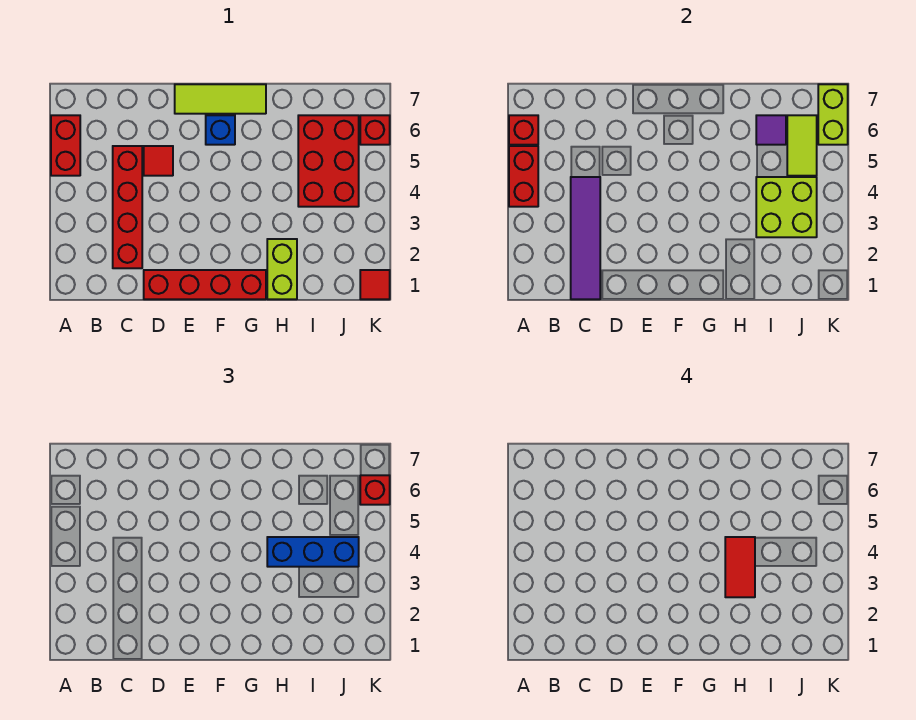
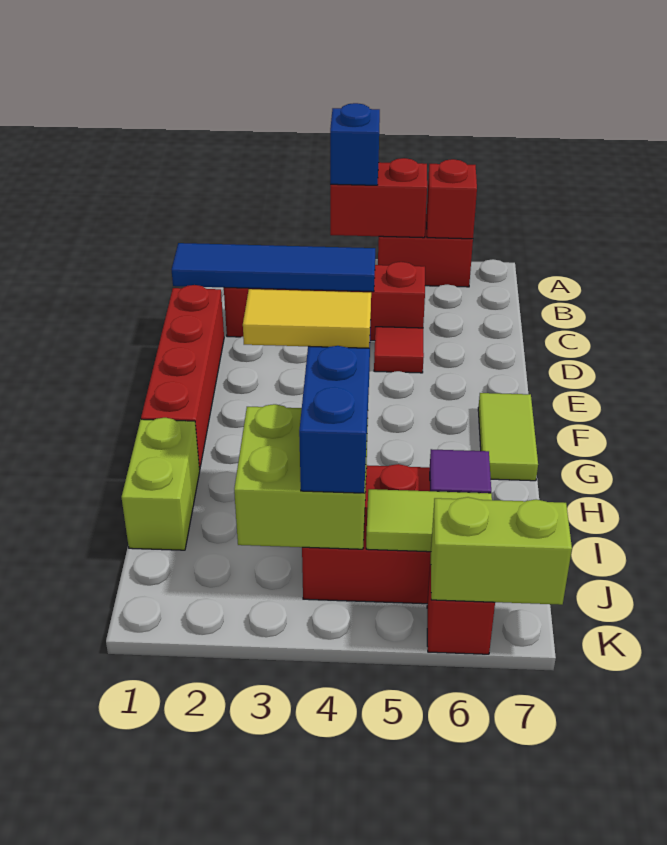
purple 1x4 tile [571,177,600,299] -> blue 1x4 tile [172,243,375,292]
lime 1x3 tile [175,84,266,114] -> lime 1x2 tile [478,393,538,481]
blue 1x1 brick [206,115,235,145] -> blue 1x1 brick moved to [330,103,380,185]
lime 1x2 brick [267,239,297,299] -> lime 1x2 brick turned to [121,418,200,550]
red 1x2 tile [725,537,755,597] -> yellow 1x2 tile [243,289,371,348]
red 1x1 tile [360,270,390,299] -> none
red 1x1 brick [360,475,390,505] -> none

